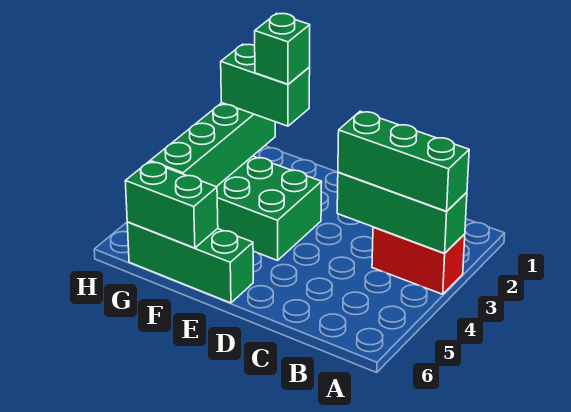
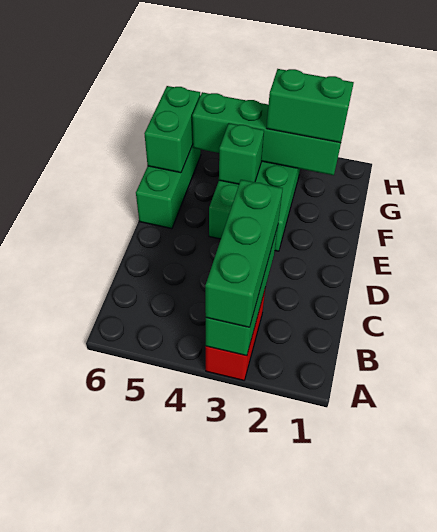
green 1x2 brick [221,44,310,126] -> green 1x2 brick turned to [266,69,354,143]
green 1x1 brick [255,14,310,84] -> green 1x1 brick moved to [219,123,264,184]

